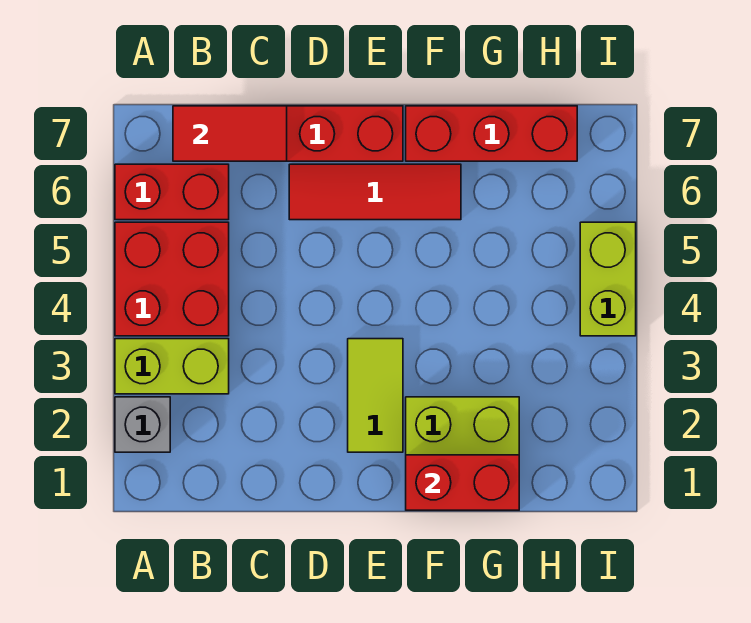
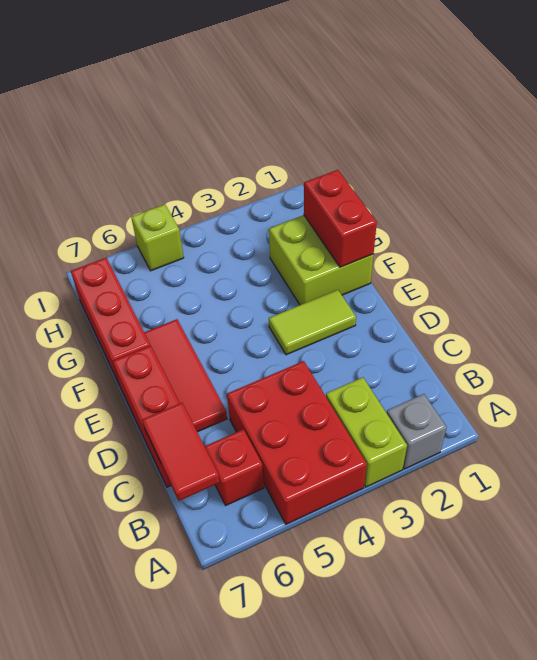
red 2x2 brick [115,222,229,336] -> red 2x3 brick [227,361,367,524]
red 1x2 brick [115,164,229,220] -> red 1x1 brick [205,429,264,505]
lime 1x2 brick [580,222,636,336] -> lime 1x1 brick [131,204,184,271]

